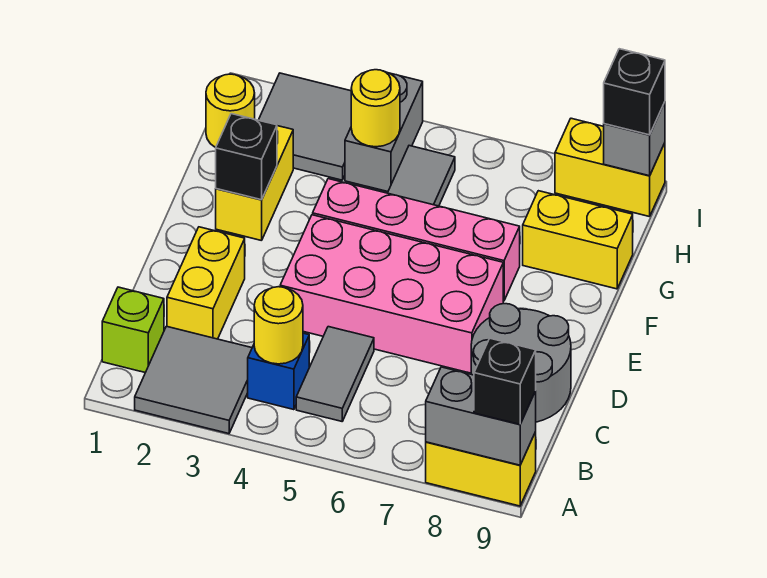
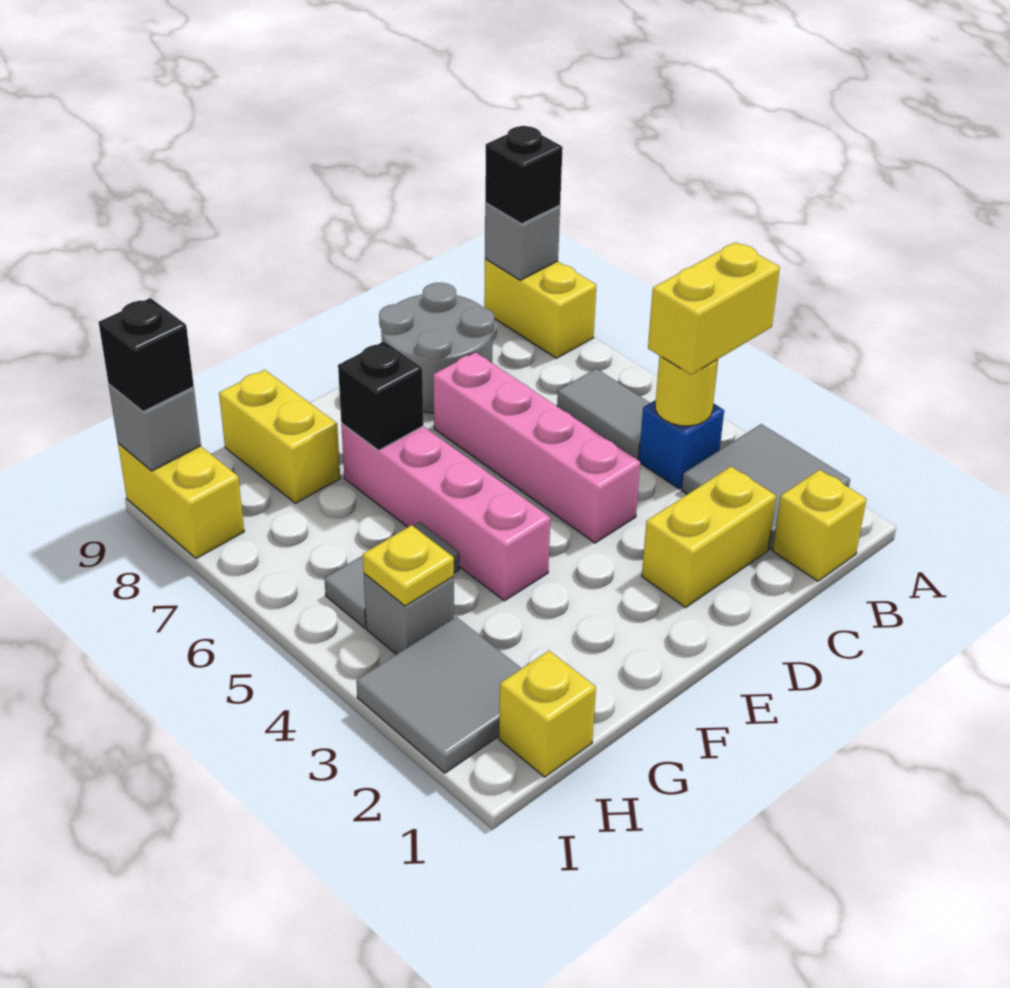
grey 1x2 brick [426,367,536,465] -> grey 1x1 brick [485,203,560,280]
lime 1x1 brick [102,287,164,373] -> yellow 1x1 brick [773,470,866,581]
grey 1x2 tile [296,327,374,421] -> grey 1x2 tile turned to [557,369,650,460]
pink 2x4 brick [280,215,503,373] -> pink 1x4 brick [433,352,640,543]
yellow 1x2 brick [216,126,293,241] -> yellow 1x2 brick moved to [648,242,780,375]
black 1x1 brick [216,114,277,200] -> black 1x1 brick moved to [338,341,423,450]
yellow 1x1 round brick [206,74,255,148] -> yellow 1x1 brick [499,651,596,777]
grey 1x2 brick [345,73,423,192] -> grey 1x1 brick [364,574,454,654]
yellow 1x1 round brick [351,70,400,147] -> yellow 1x1 plate [363,525,454,606]

